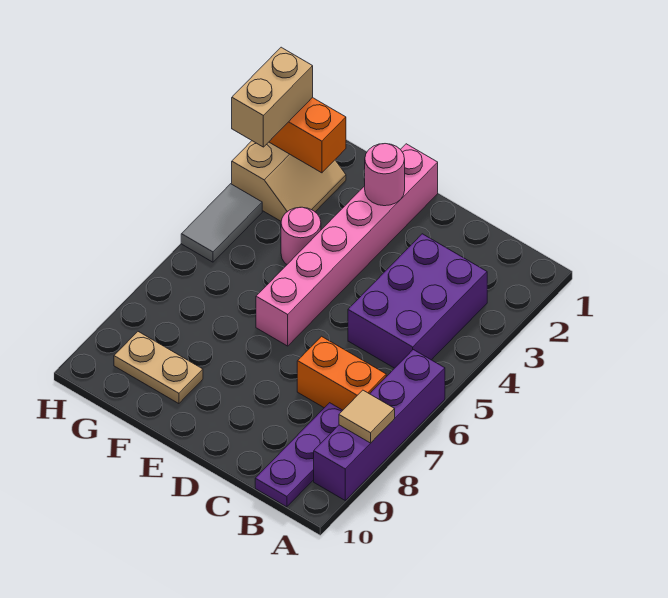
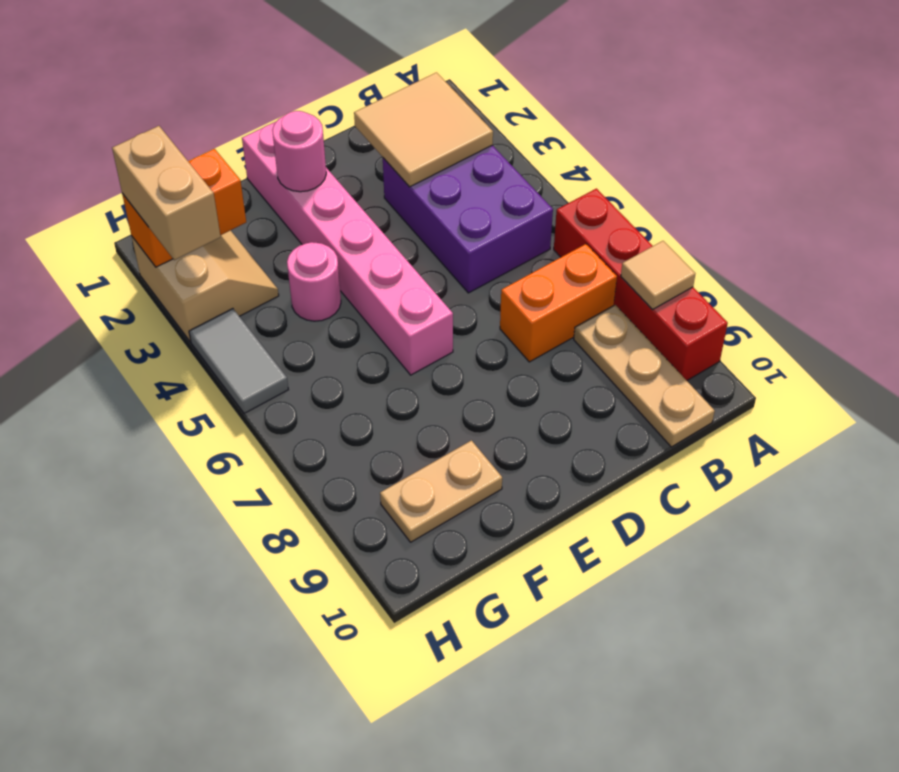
purple 1x4 brick [314,350,445,500] -> red 1x4 brick [554,189,728,380]
none -> tan 2x2 tile [354,72,493,187]
purple 1x3 plate [255,403,343,507] -> tan 1x3 plate [574,305,715,447]

